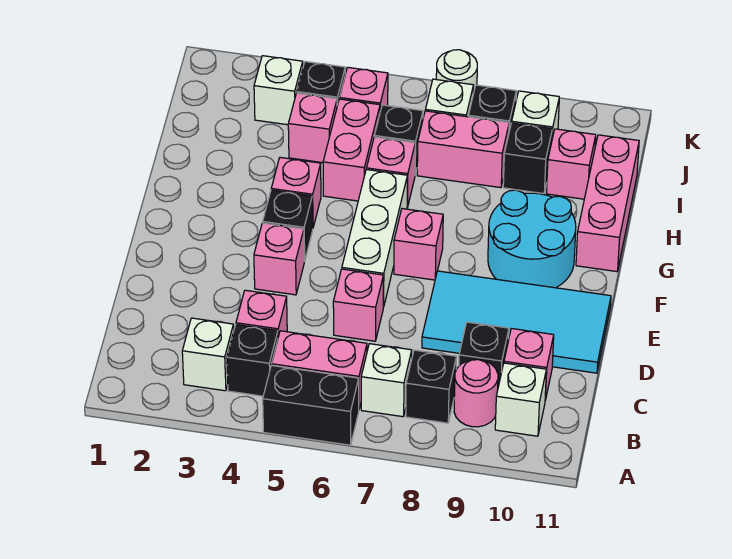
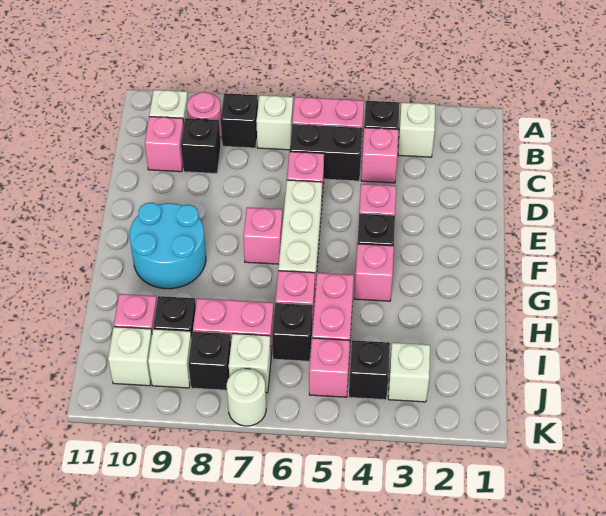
black 1x2 brick [263,365,359,445] -> black 1x2 brick moved to [290,124,362,181]
cyan 2x4 tile [422,271,611,373] -> none
pink 1x3 brick [576,135,639,272] -> none
pink 1x1 brick [288,93,337,163] -> none
none -> white 1x1 brick [108,327,152,386]

